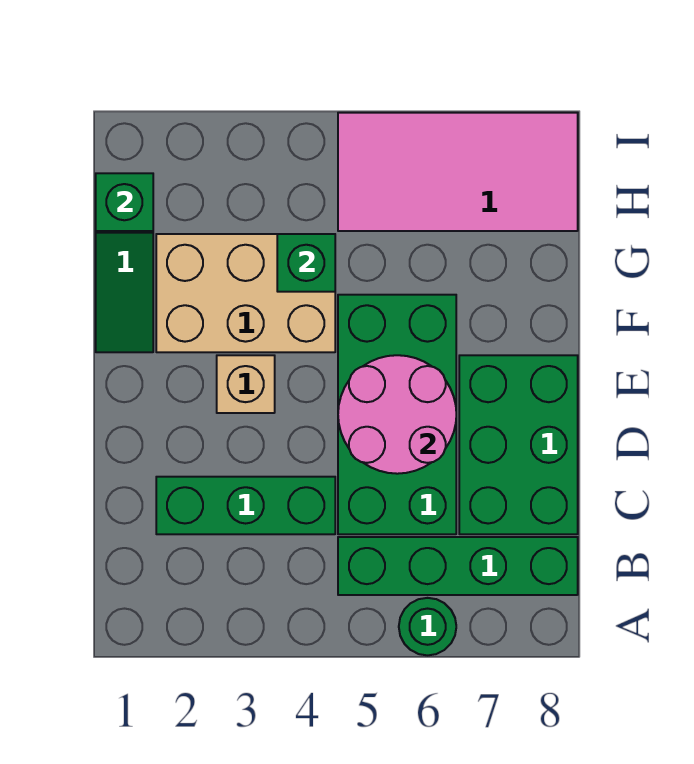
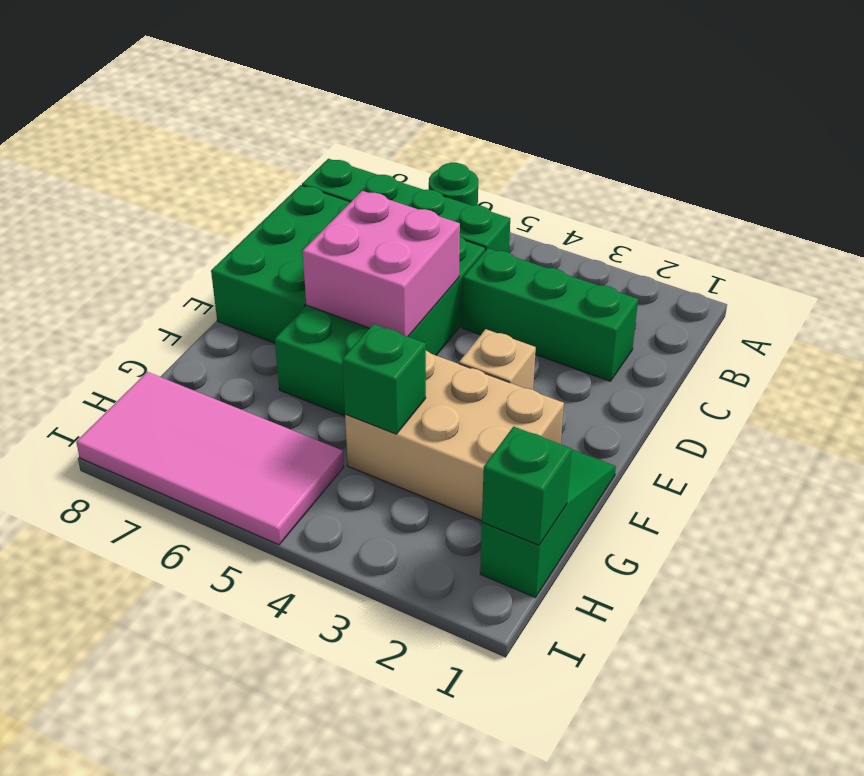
pink 2x2 round brick [338,355,456,474] -> pink 2x2 brick [303,191,460,337]

